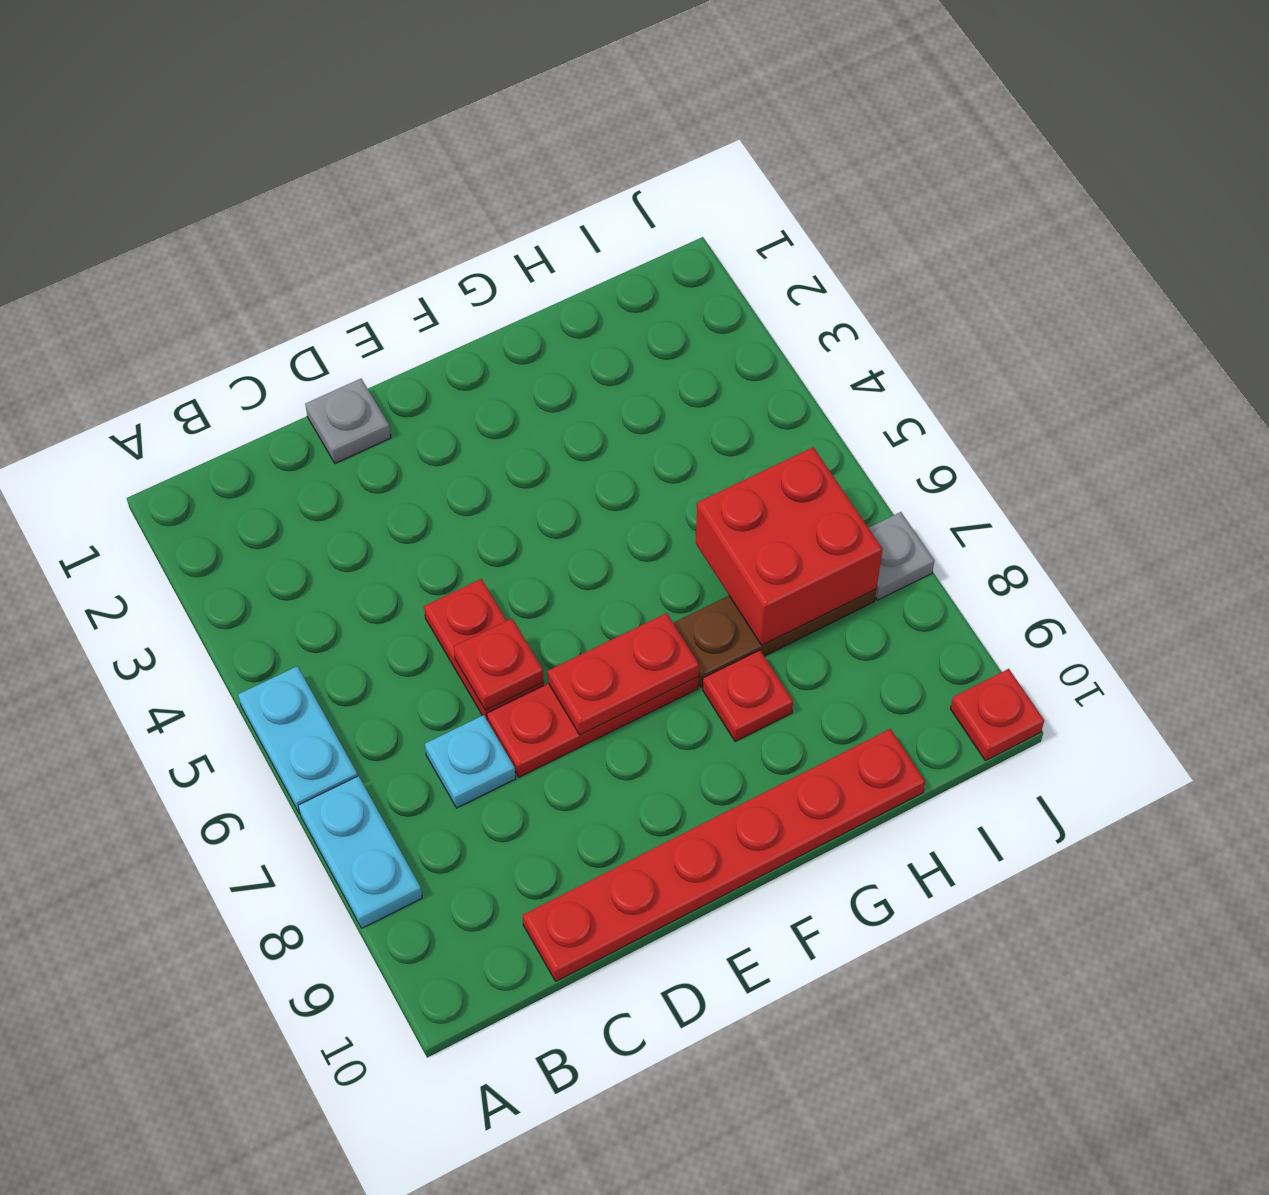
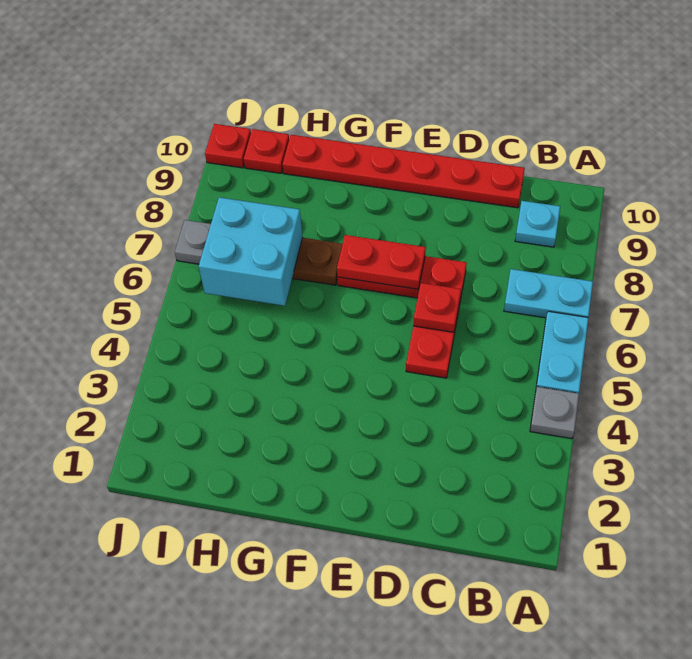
cyan 1x2 plate [298,776,422,928] -> cyan 1x2 plate turned to [504,269,593,318]
cyan 1x1 plate [425,715,516,808] -> cyan 1x1 plate moved to [515,201,560,247]
grey 1x1 plate [305,379,391,464] -> grey 1x1 plate moved to [530,387,579,439]
red 1x1 plate [703,650,793,742] -> red 1x1 plate moved to [244,129,289,173]
red 2x2 brick [696,447,883,645] -> cyan 2x2 brick [199,197,303,306]

